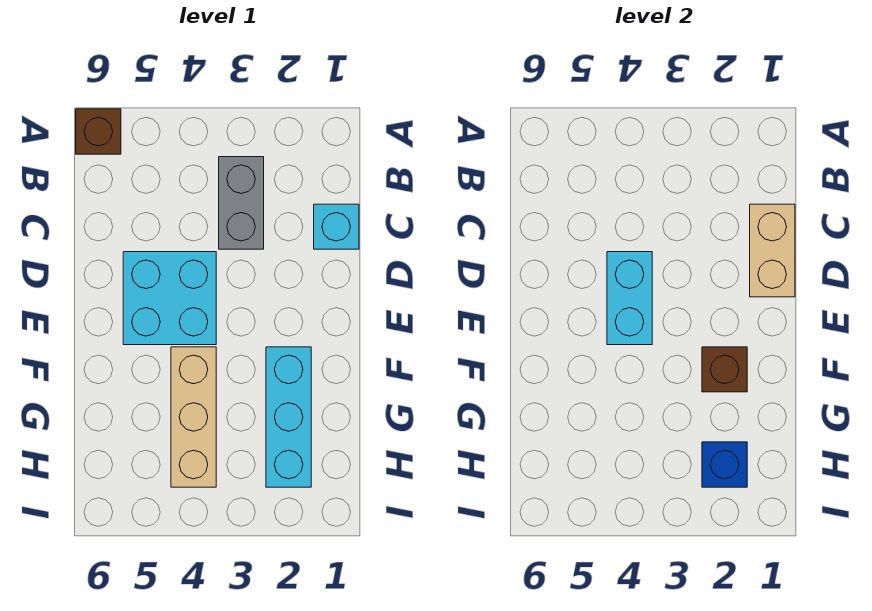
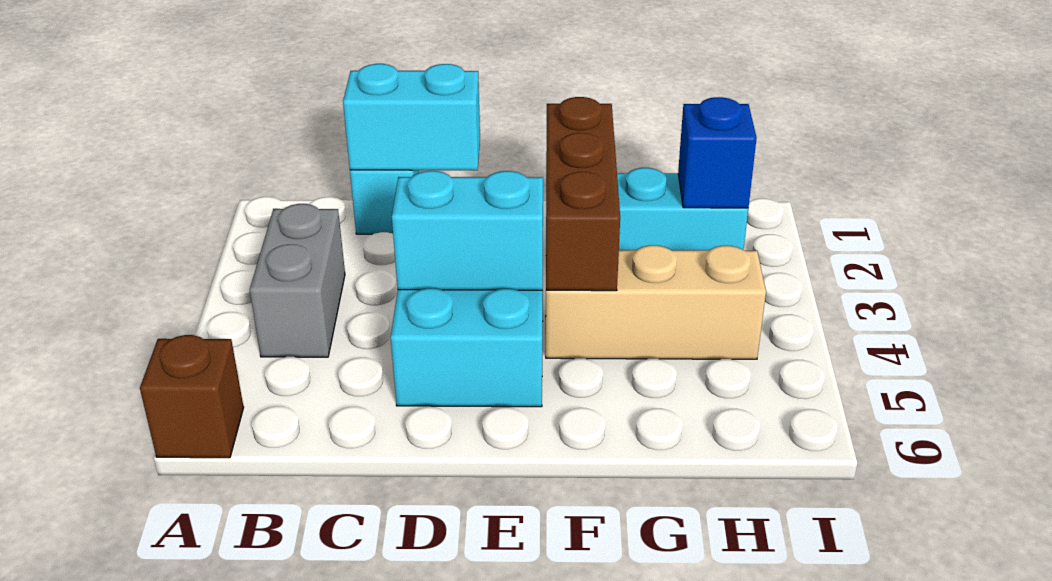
grey 1x2 brick [219,157,264,249] -> grey 1x2 brick turned to [250,204,345,357]
tan 1x2 brick [750,204,795,297] -> cyan 1x2 brick [343,64,480,170]
brown 1x1 brick [702,347,747,392] -> brown 1x3 brick [546,97,620,291]

